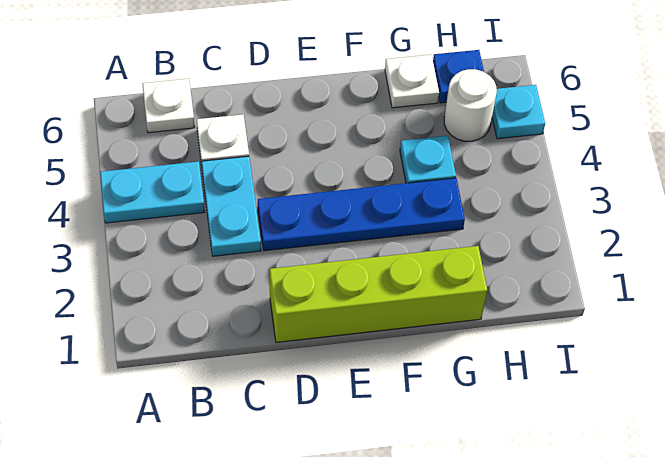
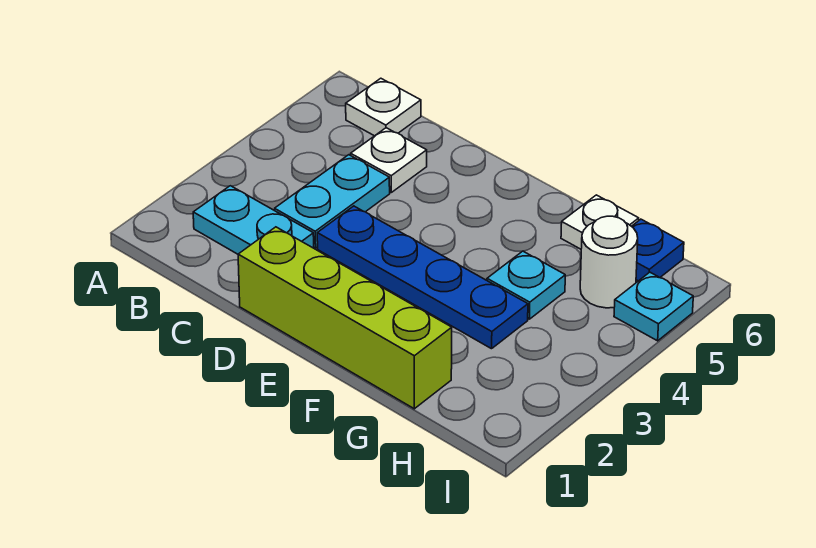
cyan 1x2 plate [100,161,205,223] -> cyan 1x2 plate moved to [193,186,314,254]

